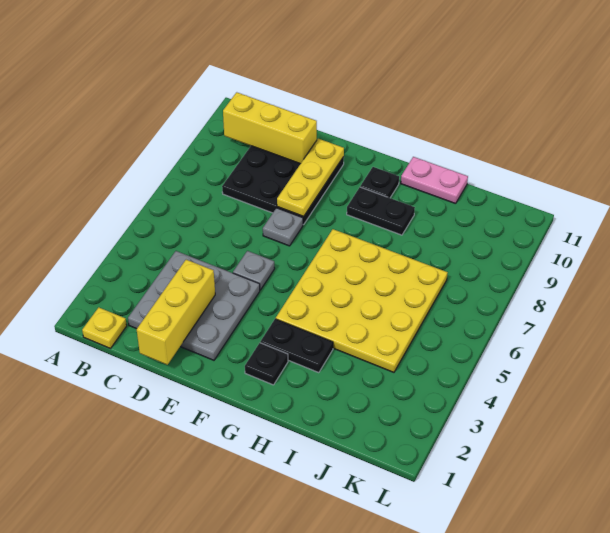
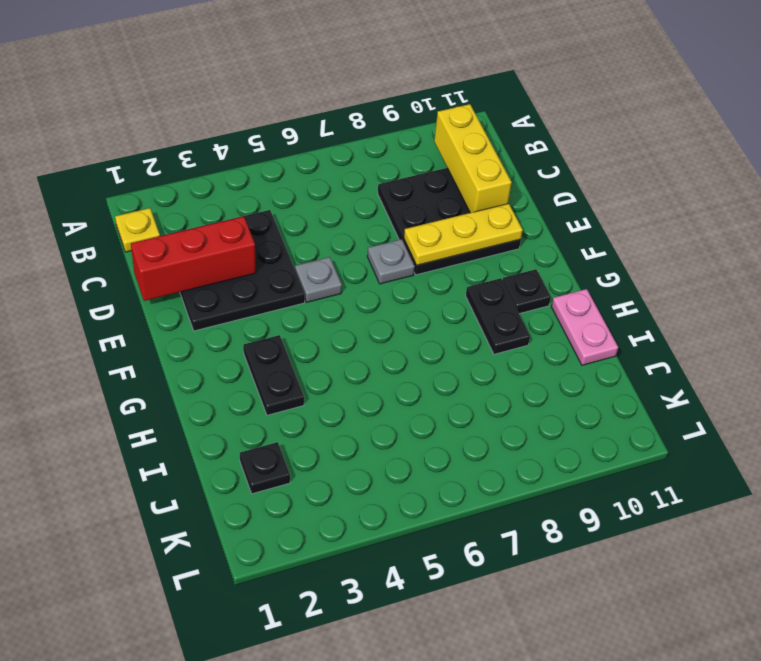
grey 3x3 plate [128,251,260,360] -> black 3x3 plate [162,210,305,331]
yellow 1x3 brick [137,260,215,365] -> red 1x3 brick [131,217,256,301]
black 1x1 plate [245,343,288,385] -> black 1x1 plate moved to [240,442,290,494]
yellow 4x4 plate [276,229,448,372] -> none

